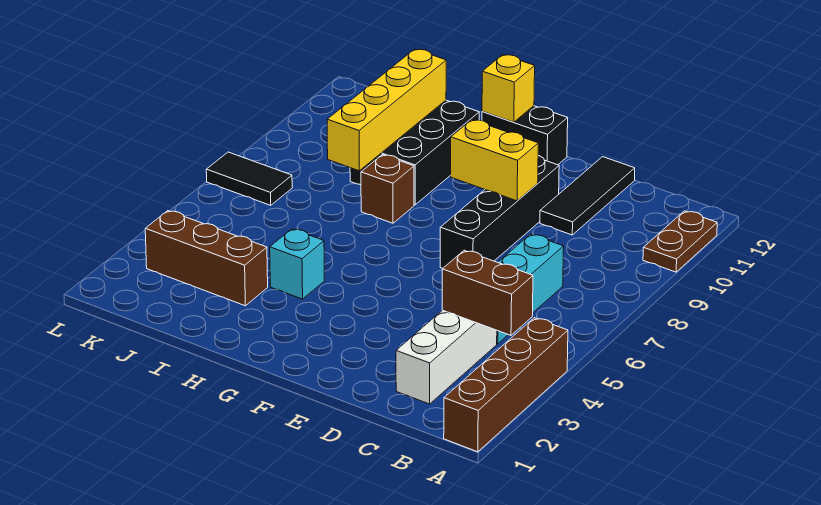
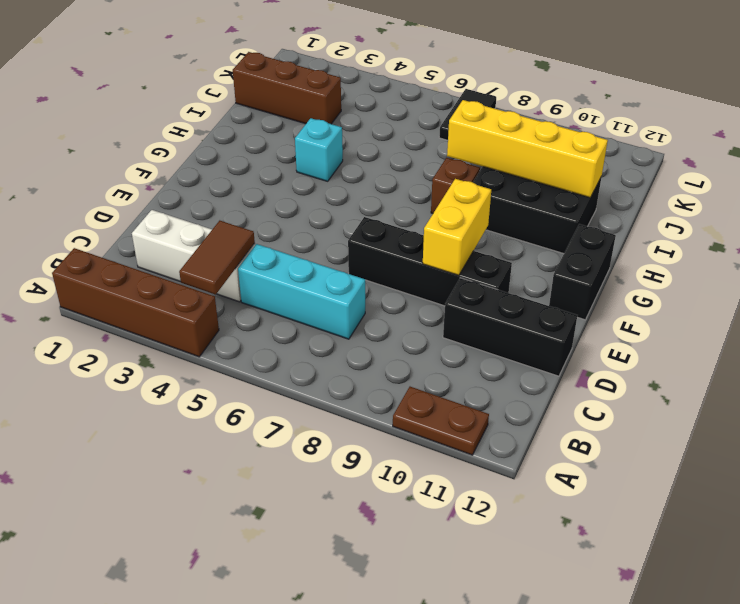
brown 1x2 brick [442,250,533,335] -> brown 1x2 tile [179,221,255,294]
black 1x3 tile [540,157,635,235] -> black 1x3 brick [443,278,577,376]
yellow 1x1 brick [482,55,535,122] -> none
brown 1x3 brick [145,211,268,306] -> brown 1x3 brick turned to [233,52,341,124]

